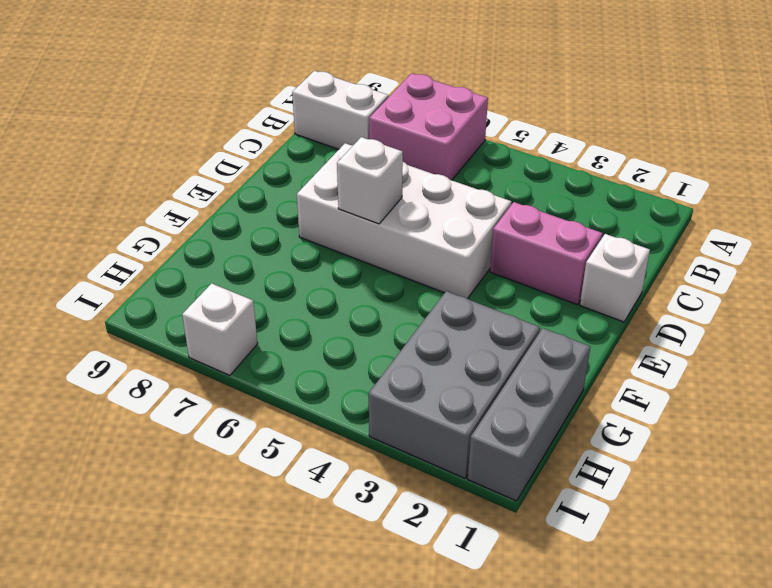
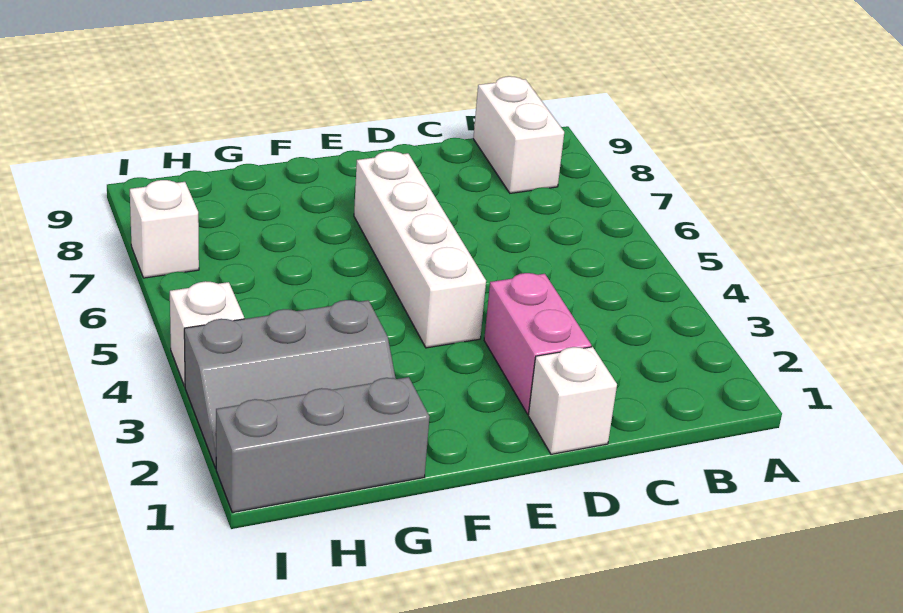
pink 2x2 brick [369,73,488,180] -> none
white 2x4 brick [297,143,511,299] -> white 1x4 brick [354,151,486,348]
white 1x1 brick [337,137,403,224] -> white 1x1 brick moved to [170,281,244,386]
grey 2x3 brick [369,291,540,478] -> grey 2x3 slope [184,300,396,468]

